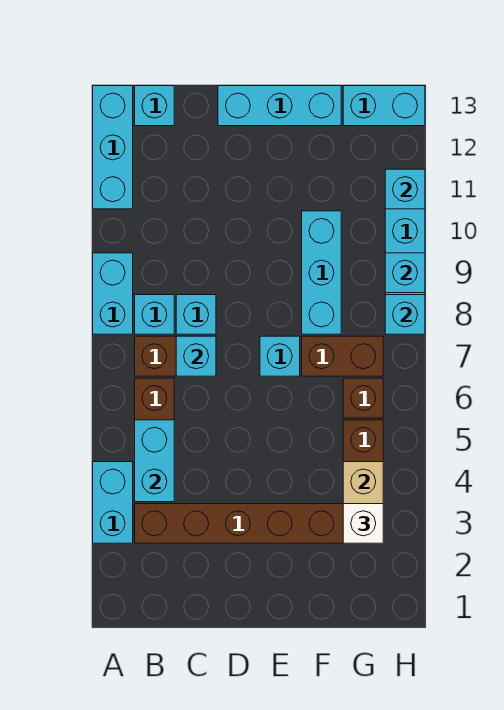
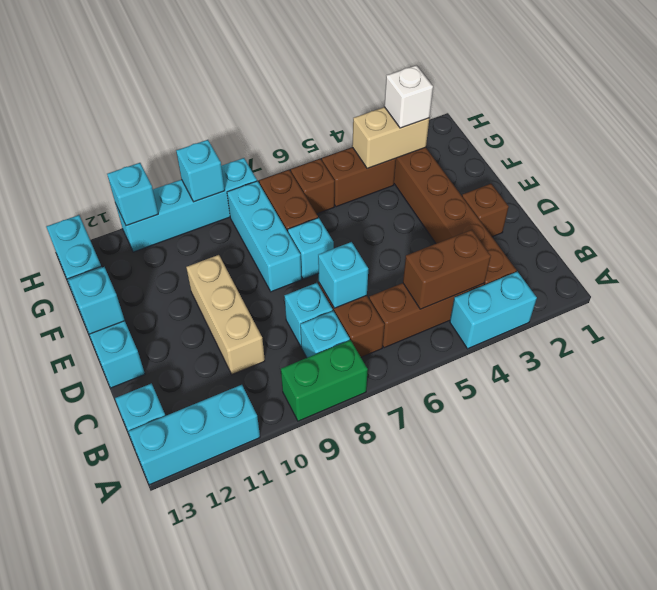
cyan 1x2 brick [93,253,133,334] -> green 1x2 brick [281,340,368,421]
cyan 1x2 brick [135,420,174,502] -> brown 1x2 brick [403,230,491,309]
none -> tan 1x3 brick [186,255,265,375]
none -> brown 1x1 brick [462,184,509,237]
cyan 1x3 brick [302,211,341,334] -> cyan 1x3 brick turned to [227,181,302,292]
cyan 1x1 brick [385,295,425,334] -> cyan 1x1 brick moved to [68,267,125,334]

